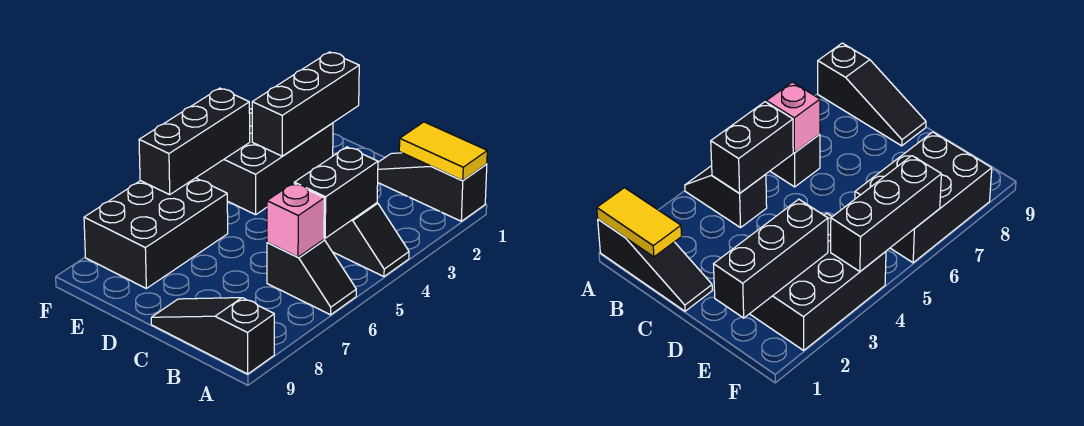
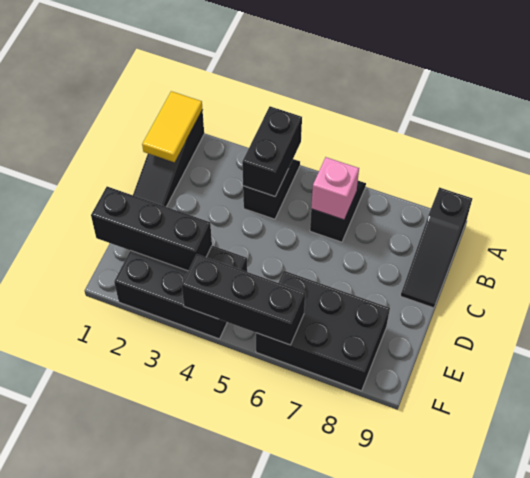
black 1x2 brick [294,147,378,238] -> black 1x2 brick turned to [242,106,302,196]

